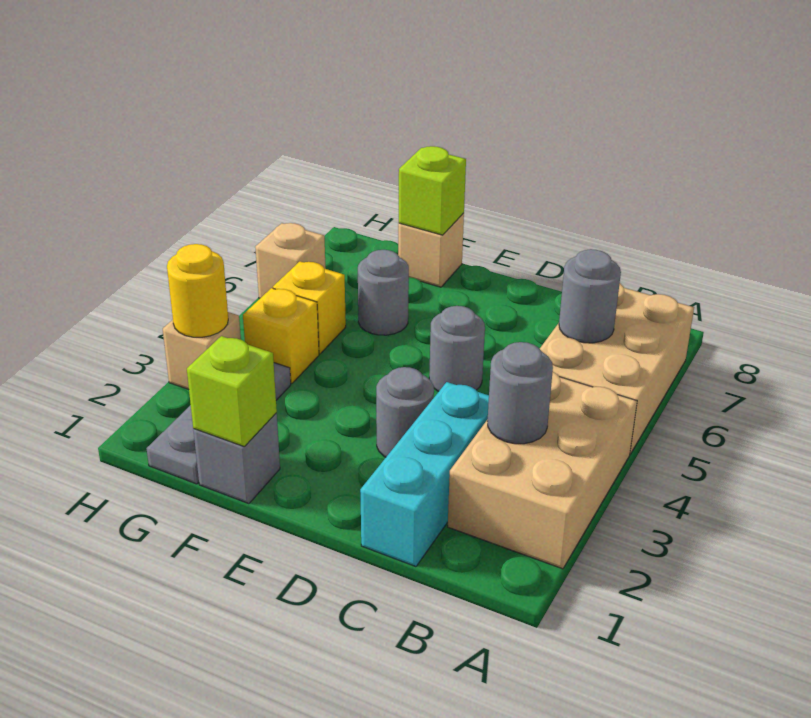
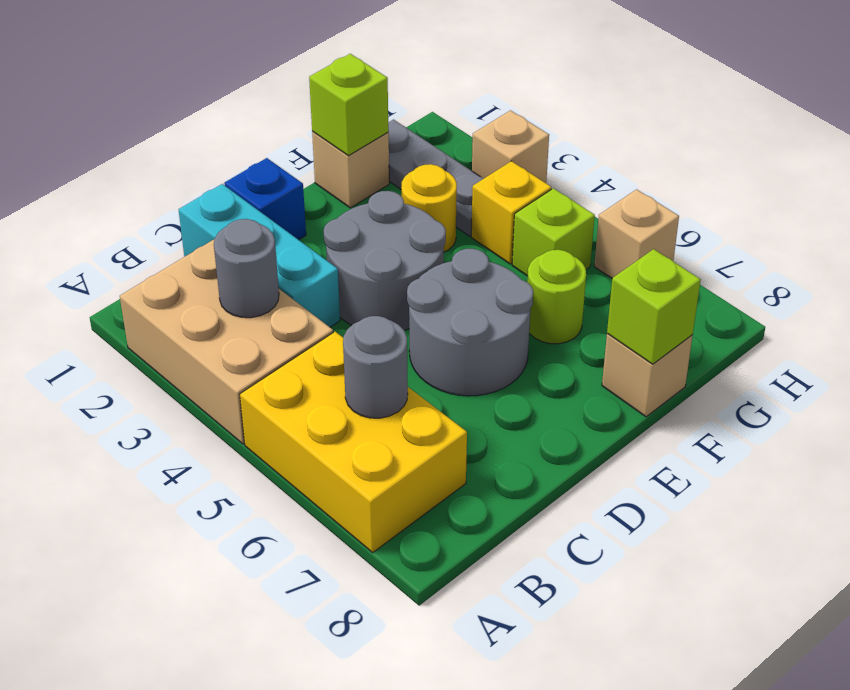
tan 2x3 brick [540,284,694,454] -> yellow 2x3 brick [240,332,467,552]
none -> blue 1x1 brick [224,158,306,240]
grey 1x1 round brick [376,367,434,457] -> grey 2x2 round brick [324,191,446,330]
grey 1x1 round brick [429,306,485,392] -> grey 2x2 round brick [407,249,533,396]
grey 1x1 brick [193,413,280,504] -> tan 1x1 brick [312,131,389,208]
grey 1x1 round brick [358,250,409,335] -> lime 1x1 round brick [527,250,586,344]
yellow 1x1 brick [273,261,346,354] -> lime 1x1 brick [512,188,595,276]
yellow 1x1 round brick [167,244,228,337] -> yellow 1x1 round brick moved to [401,164,457,252]

